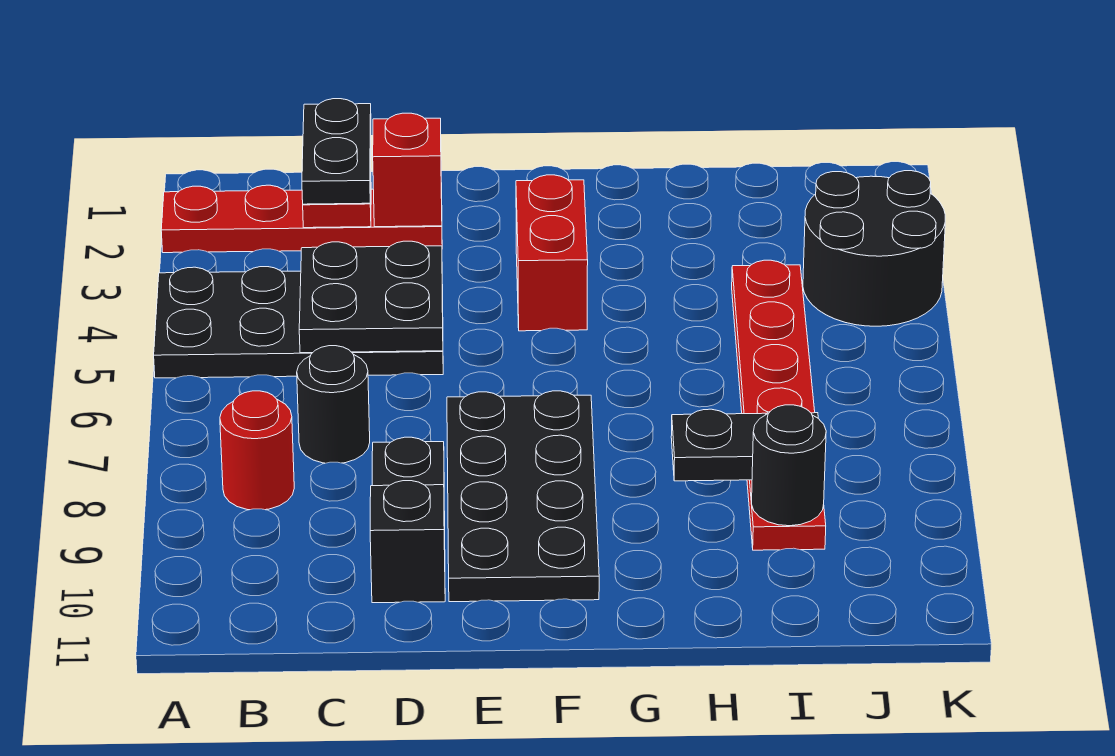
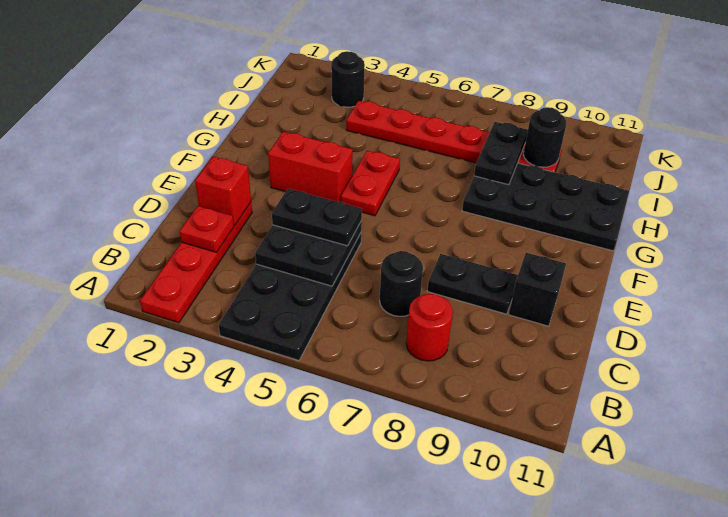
black 1x2 plate [302,99,371,204] -> black 1x2 plate moved to [272,189,362,246]
black 2x4 plate [447,391,599,602] -> black 2x4 plate moved to [462,163,629,251]
none -> red 1x2 plate [341,151,400,216]
black 2x2 round brick [803,171,945,326] -> black 1x1 round brick [331,51,365,107]

